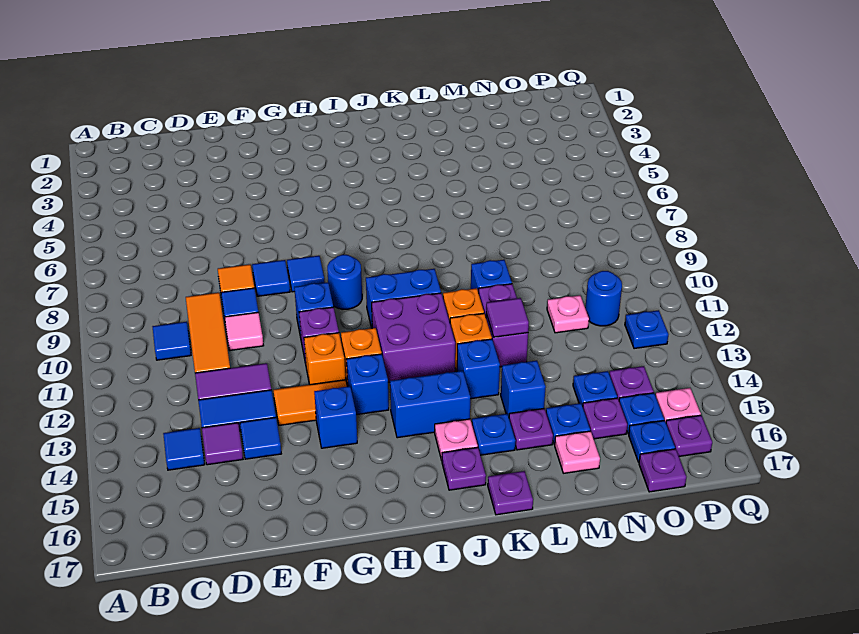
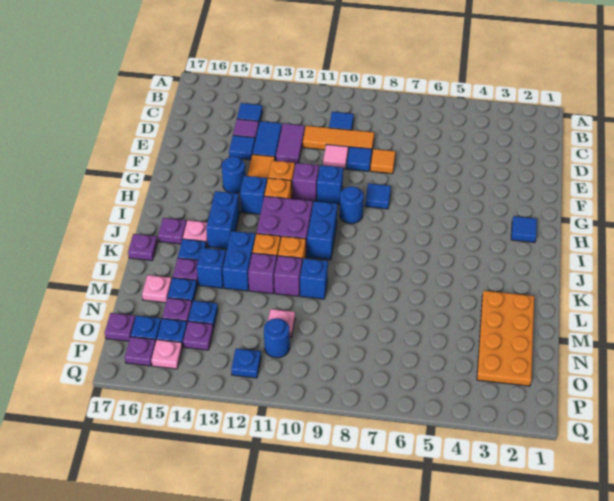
blue 1x1 tile [252,260,290,296] -> blue 1x1 tile moved to [511,216,537,243]
blue 1x1 brick [314,386,357,448] -> blue 1x1 round brick [222,156,245,193]
blue 1x1 brick [457,339,500,399] -> blue 1x2 brick [222,231,255,291]
none -> orange 2x4 plate [477,291,534,386]
purple 1x1 tile [486,298,529,337] -> none

